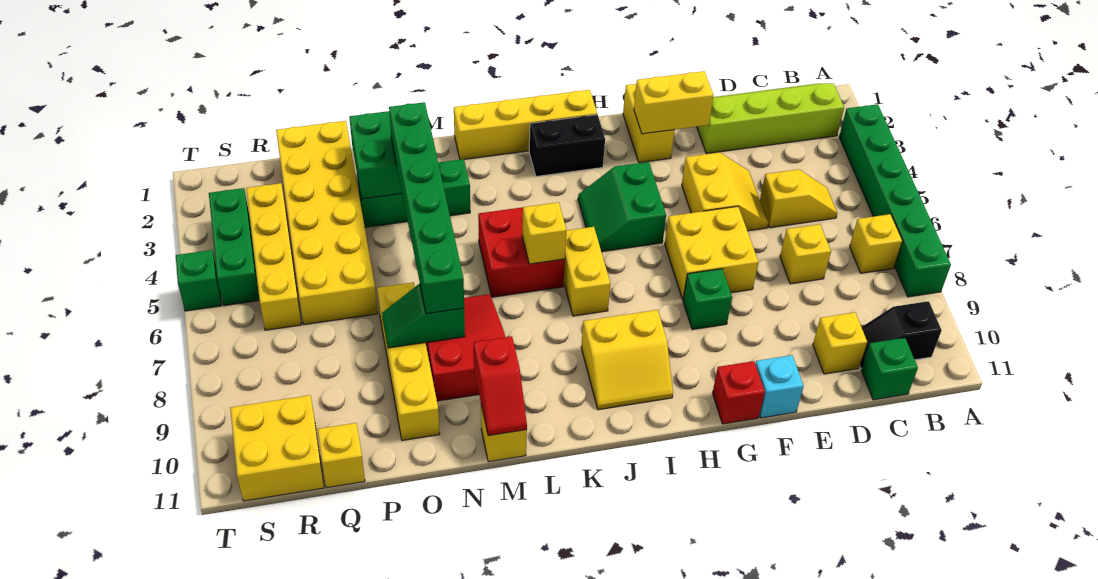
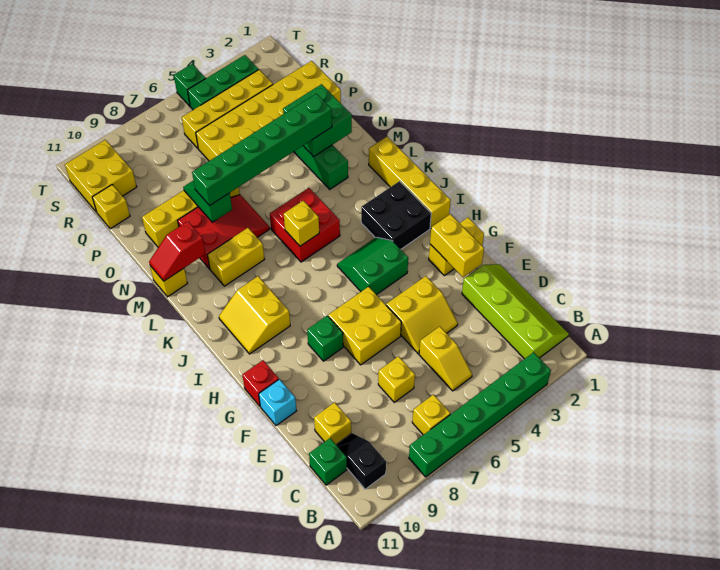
black 1x2 brick [529,115,605,176] -> black 2x2 brick [361,181,431,249]
yellow 1x2 brick [564,227,610,316] -> yellow 1x2 brick moved to [207,228,264,286]

